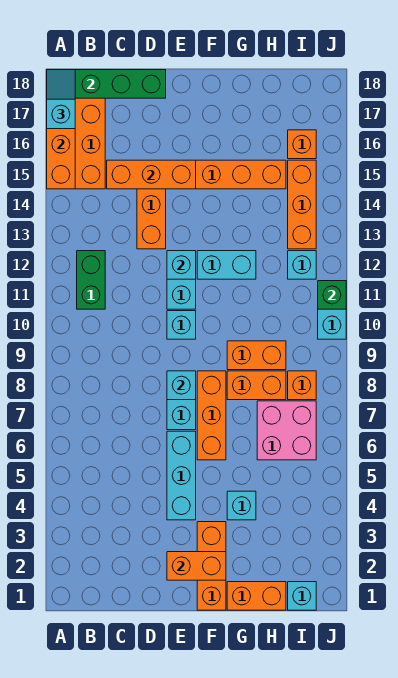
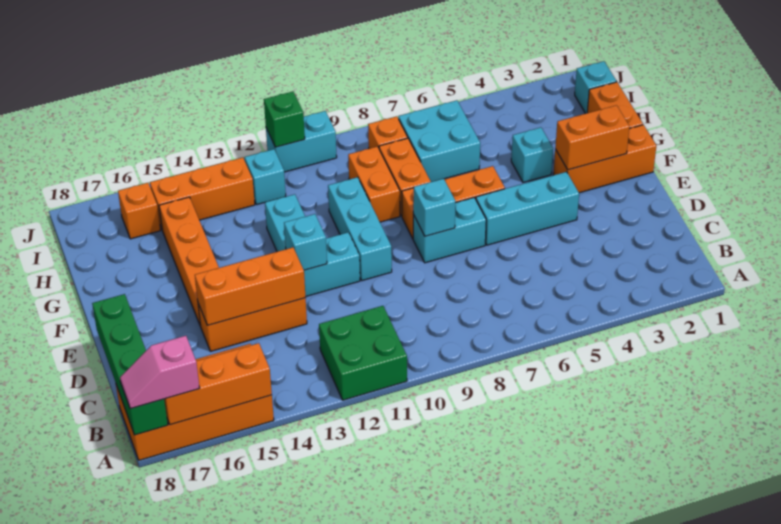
cyan 1x2 slope [47,70,75,129] -> pink 1x2 slope [120,336,200,409]
green 1x2 brick [77,251,105,309] -> green 2x2 brick [319,306,407,400]
orange 1x3 brick [107,160,196,189] -> orange 1x3 brick turned to [195,247,306,325]
orange 1x2 brick [167,552,226,580] -> orange 1x2 brick turned to [555,105,630,170]
cyan 1x1 brick [167,311,196,339] -> cyan 1x3 brick [328,177,392,281]
pink 2x2 brick [257,401,316,460] -> cyan 2x2 brick [399,100,480,182]

